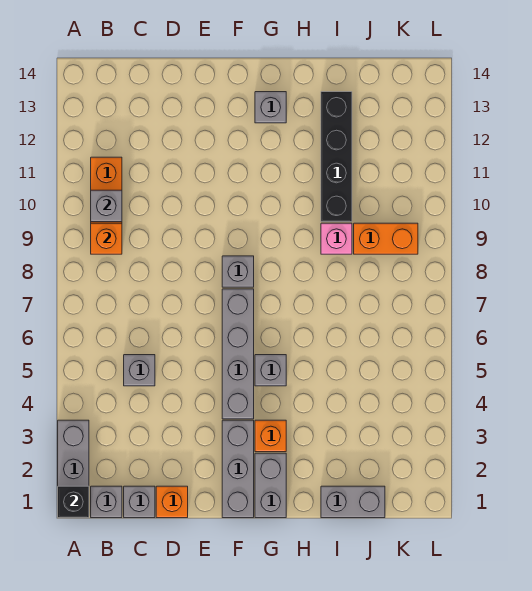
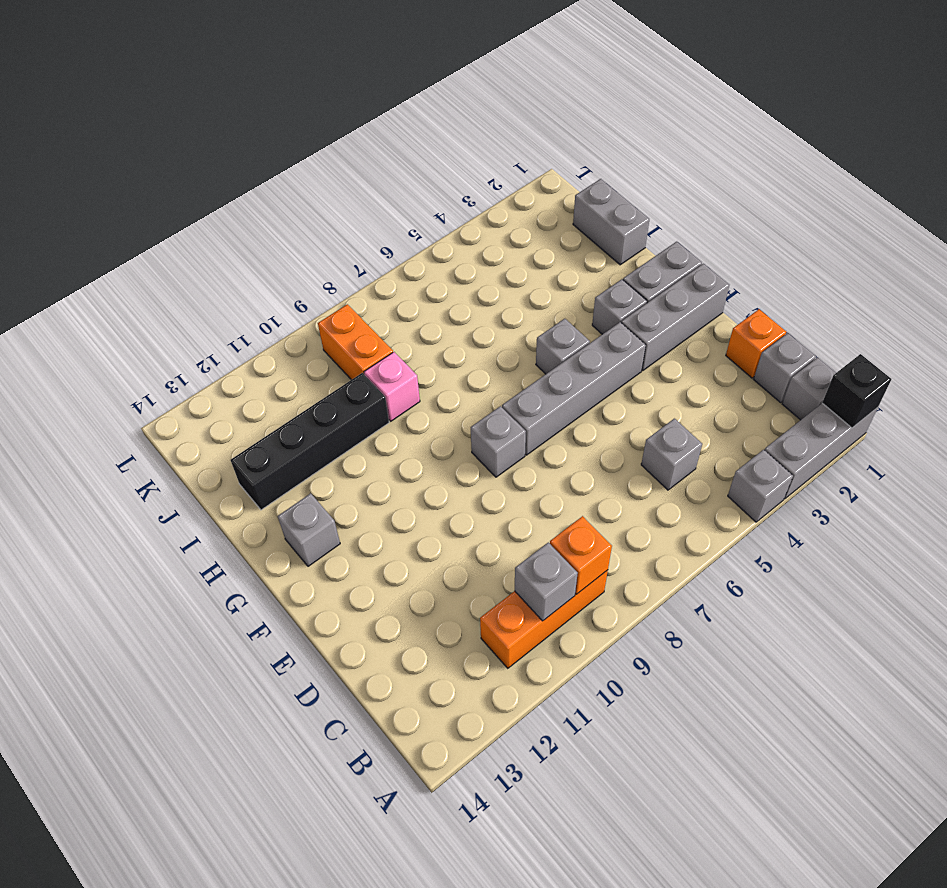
none -> grey 1x1 brick [728,450,793,522]
orange 1x1 brick [255,420,286,452] -> grey 1x1 brick [592,279,647,334]

